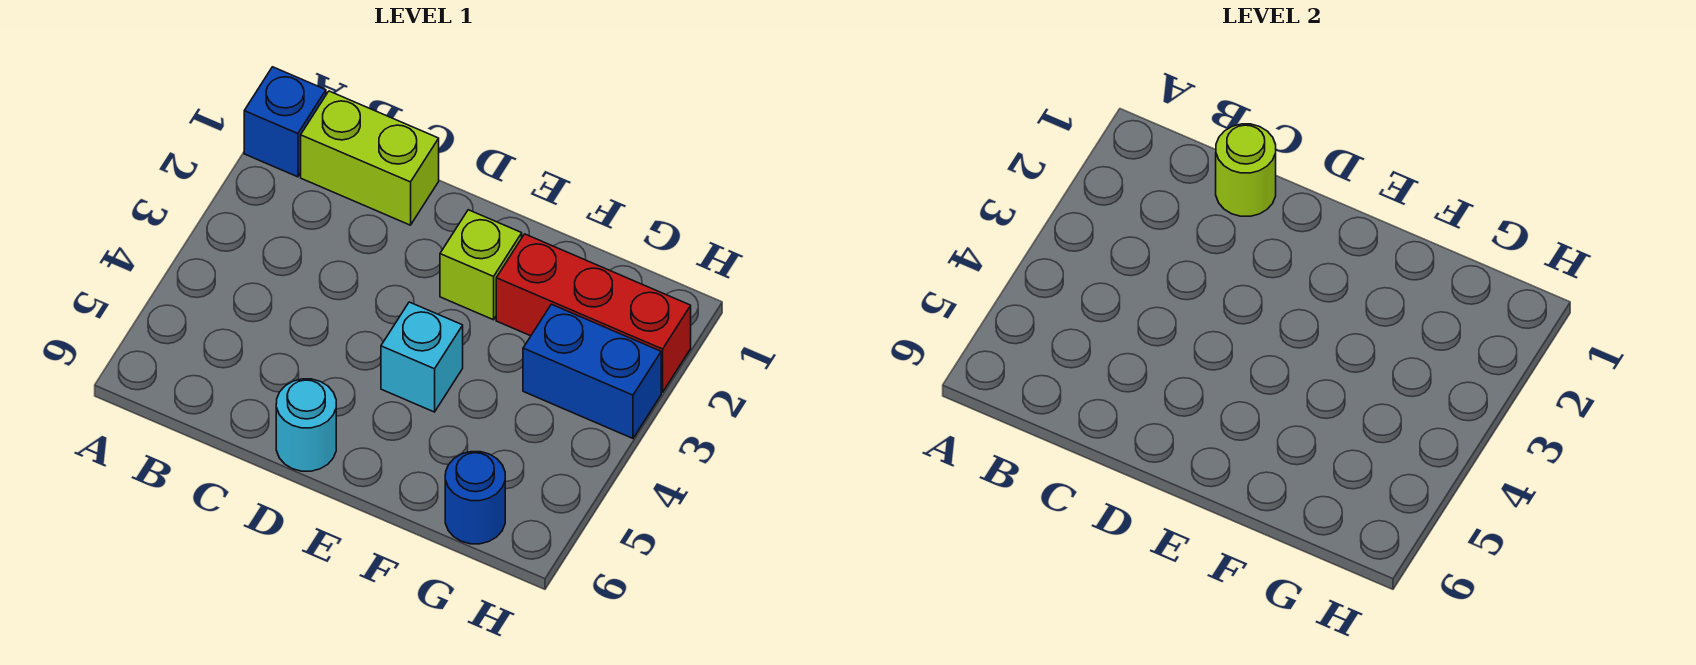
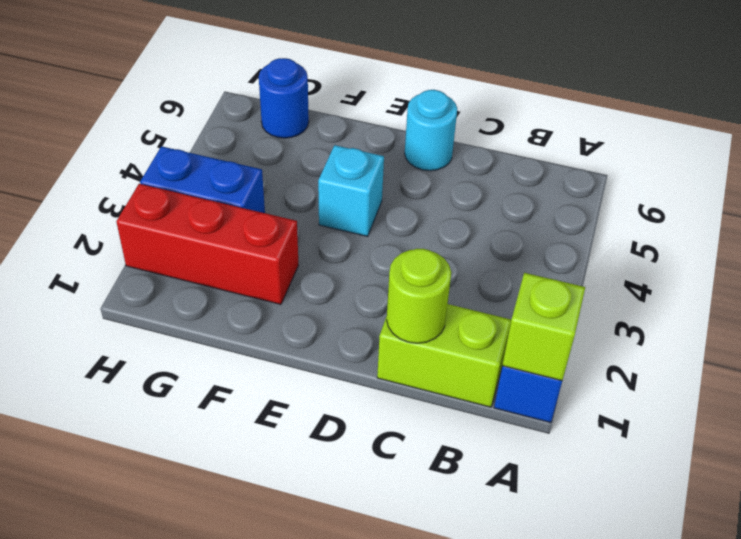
lime 1x1 brick [440,210,522,320] -> lime 1x1 brick moved to [502,273,585,381]

